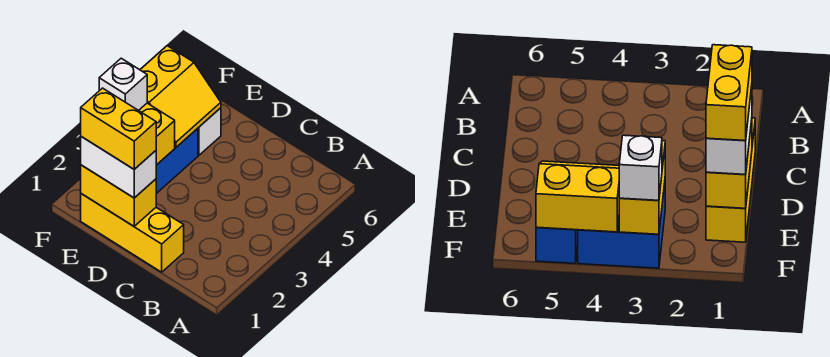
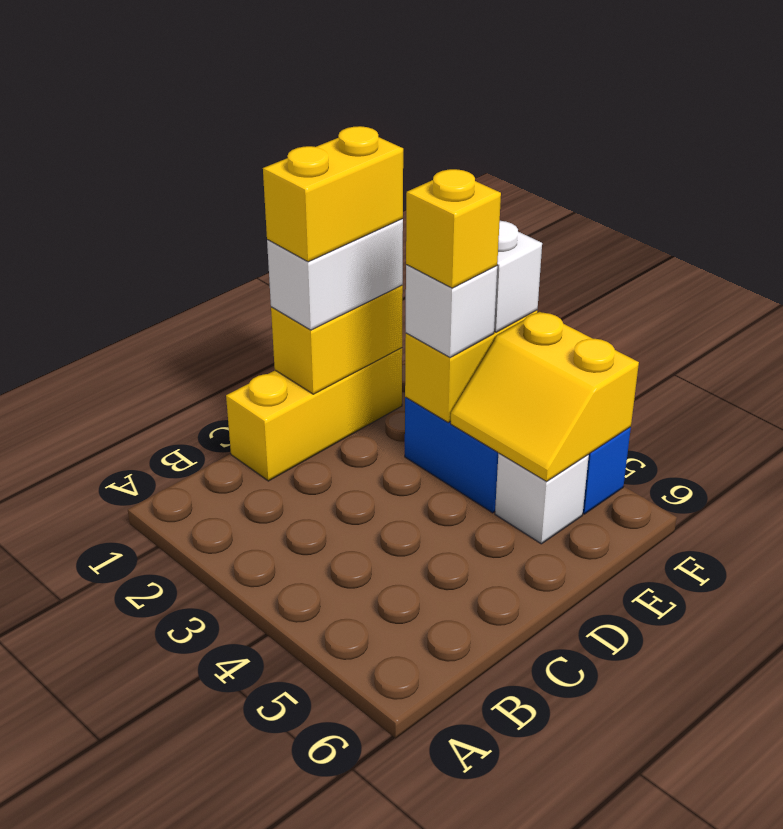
none -> white 1x1 brick [406,265,497,357]
none -> yellow 1x1 brick [406,169,501,288]

